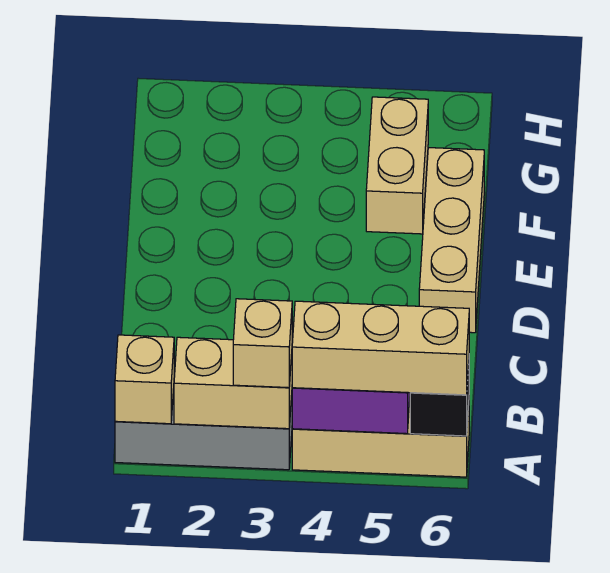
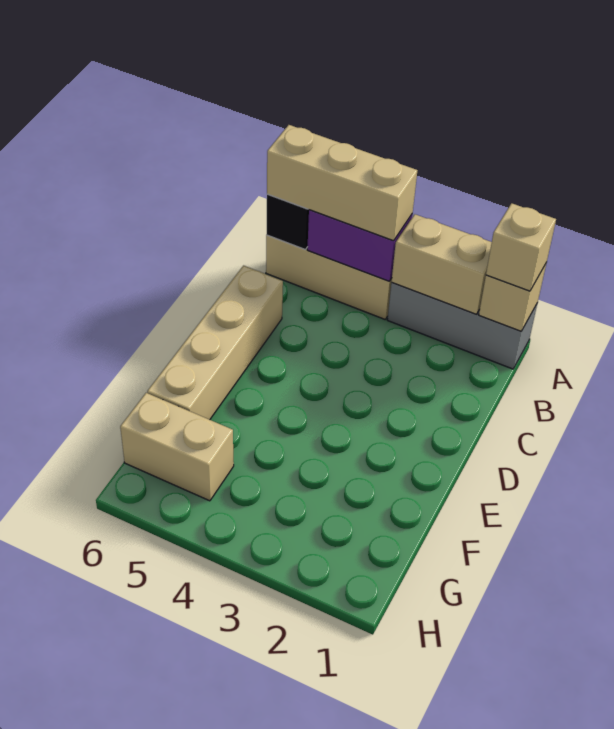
tan 1x1 brick [233,299,292,388] -> tan 1x1 brick moved to [486,203,556,291]
tan 1x3 brick [419,148,484,333] -> tan 1x4 brick [147,266,283,420]
tan 1x2 brick [366,97,428,234] -> tan 1x2 brick turned to [120,393,234,501]

